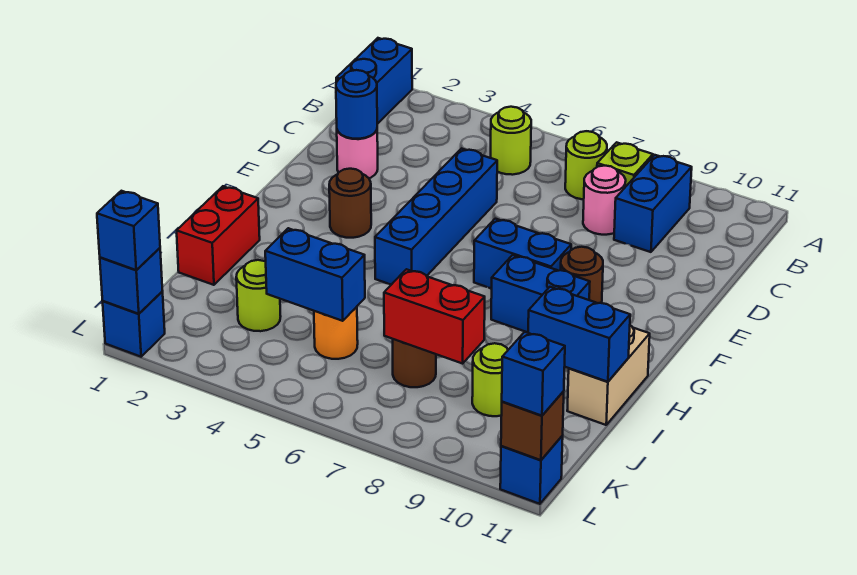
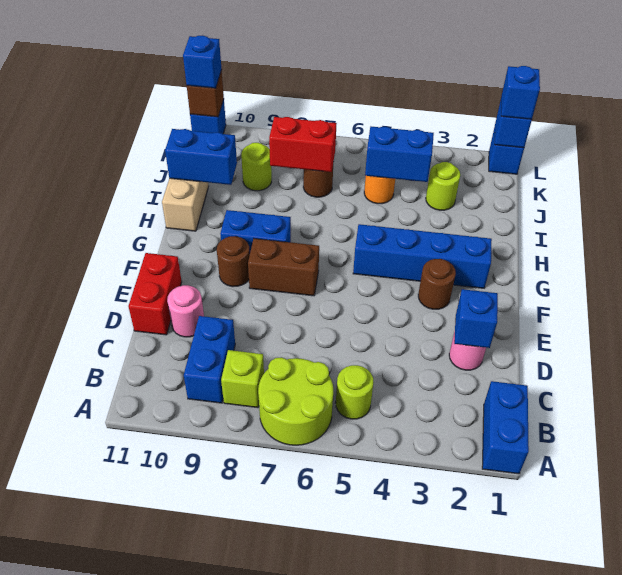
lime 1x1 round brick [565,131,607,199] -> lime 2x2 round brick [258,357,333,445]
pink 1x1 round brick [583,166,626,235] -> pink 1x1 round brick moved to [167,285,204,337]
blue 1x1 round brick [336,70,377,139] -> blue 1x1 brick [454,289,498,348]
blue 1x4 brick [375,149,497,285] -> blue 1x4 brick turned to [353,224,492,288]
blue 1x2 brick [474,219,571,289] -> brown 1x2 brick [248,238,319,296]
red 1x2 brick [177,186,260,285] -> red 1x2 brick moved to [129,253,182,335]

